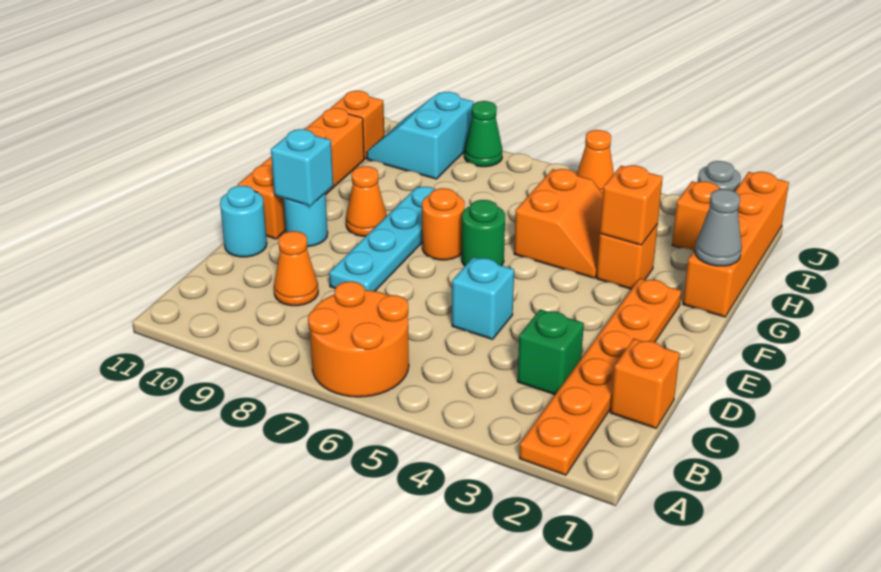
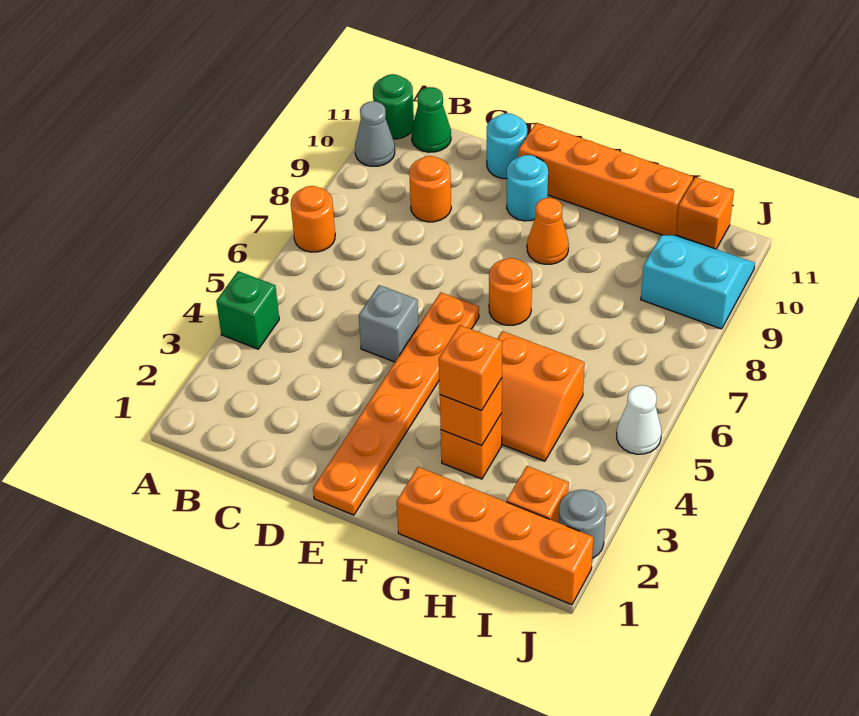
orange 1x6 plate [519,278,681,475] -> orange 1x6 plate turned to [313,293,479,515]
orange 2x2 round brick [308,281,409,397] -> orange 1x1 round brick [291,186,335,252]
orange 1x1 brick [610,339,680,428] -> orange 1x1 brick moved to [439,325,502,411]
green 1x1 brick [517,309,584,395] -> green 1x1 brick moved to [216,271,279,349]
orange 1x1 cone [274,231,318,306] -> orange 1x1 round brick [409,156,451,222]
cyan 1x1 brick [452,257,514,339] -> grey 1x1 brick [359,285,419,362]
cyan 1x4 plate [329,186,436,291] -> none
cyan 1x1 brick [271,129,333,206] -> none
green 1x1 round brick [462,200,505,266] -> green 1x1 round brick moved to [373,74,414,139]
grey 1x1 cone [695,189,742,266] -> grey 1x1 cone moved to [355,101,395,166]
orange 1x1 cone [576,130,614,193] -> white 1x1 cone [617,385,661,454]
green 1x1 cone [464,101,502,167] -> green 1x1 cone moved to [412,87,451,152]

